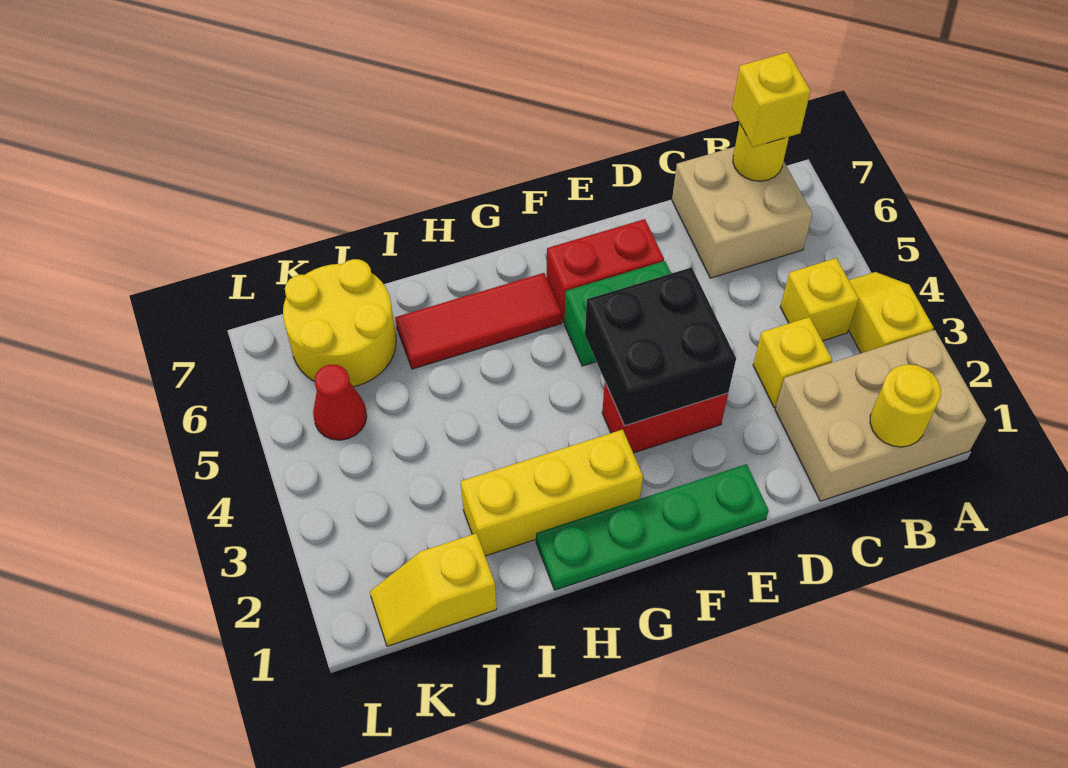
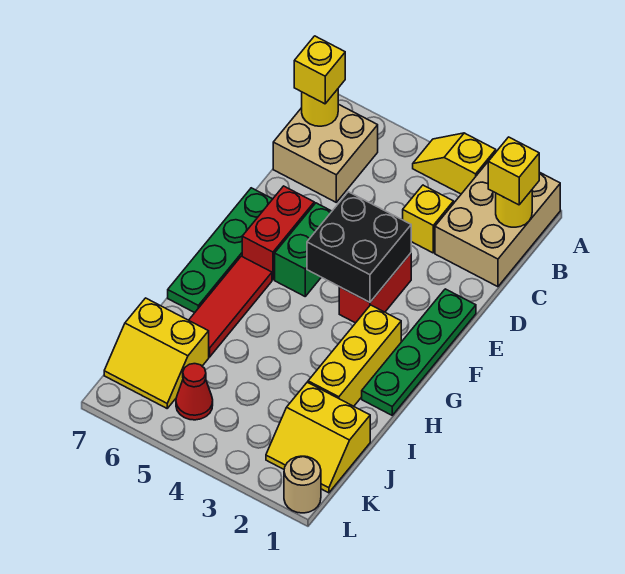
yellow 1x1 brick [780,258,859,341] -> yellow 1x1 brick moved to [488,137,539,205]
none -> green 1x4 plate [168,188,272,313]
yellow 1x2 slope [370,533,497,646] -> yellow 2x2 slope [266,382,370,493]
yellow 2x2 round brick [283,259,396,387] -> yellow 2x2 slope [104,298,209,408]
none -> tan 1x1 round brick [284,456,321,513]

